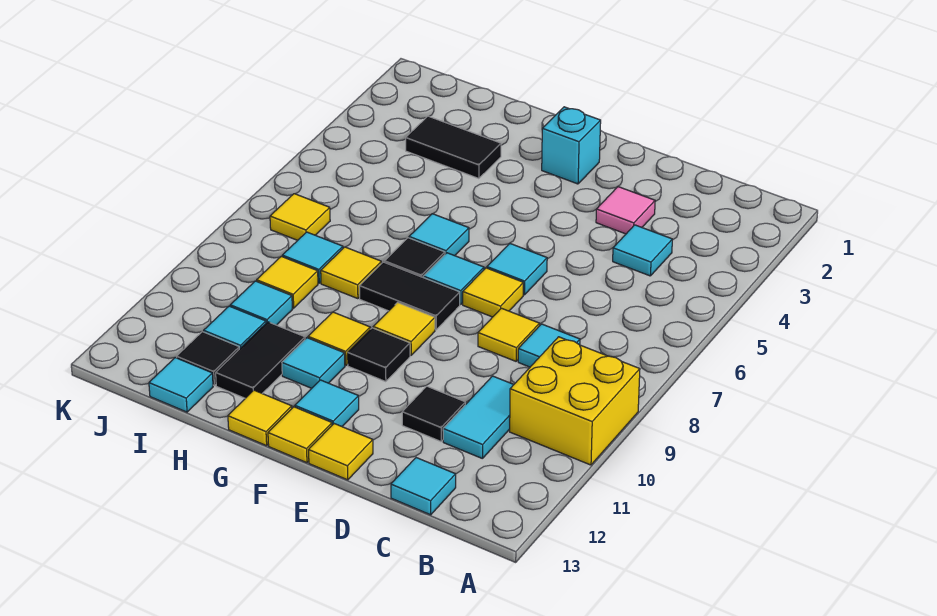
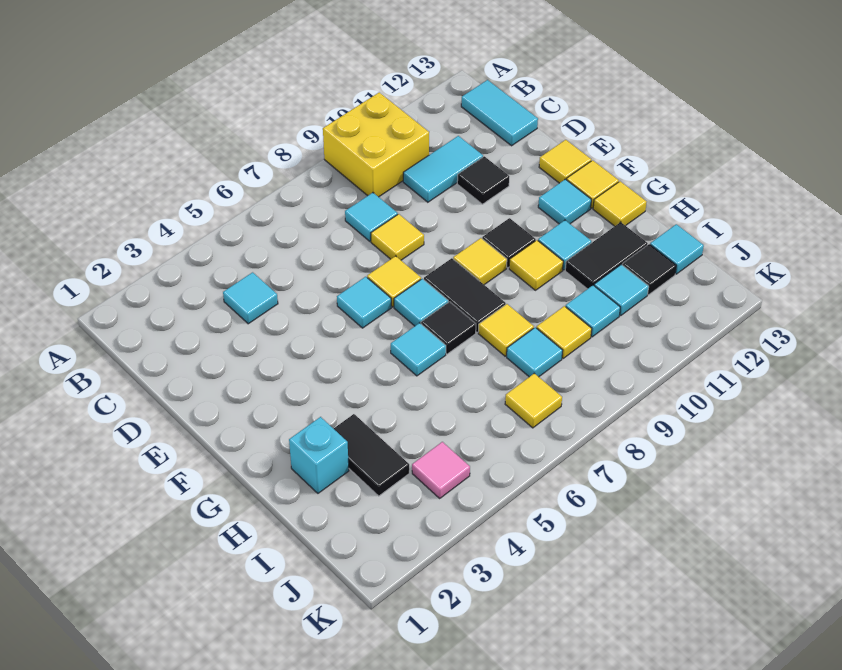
cyan 1x1 tile [391,458,456,515] -> cyan 1x2 tile [461,80,538,146]
pink 1x1 tile [596,187,655,234] -> pink 1x1 tile moved to [412,442,470,498]
cyan 1x1 brick [542,107,601,184] -> cyan 1x1 brick moved to [289,417,349,493]

